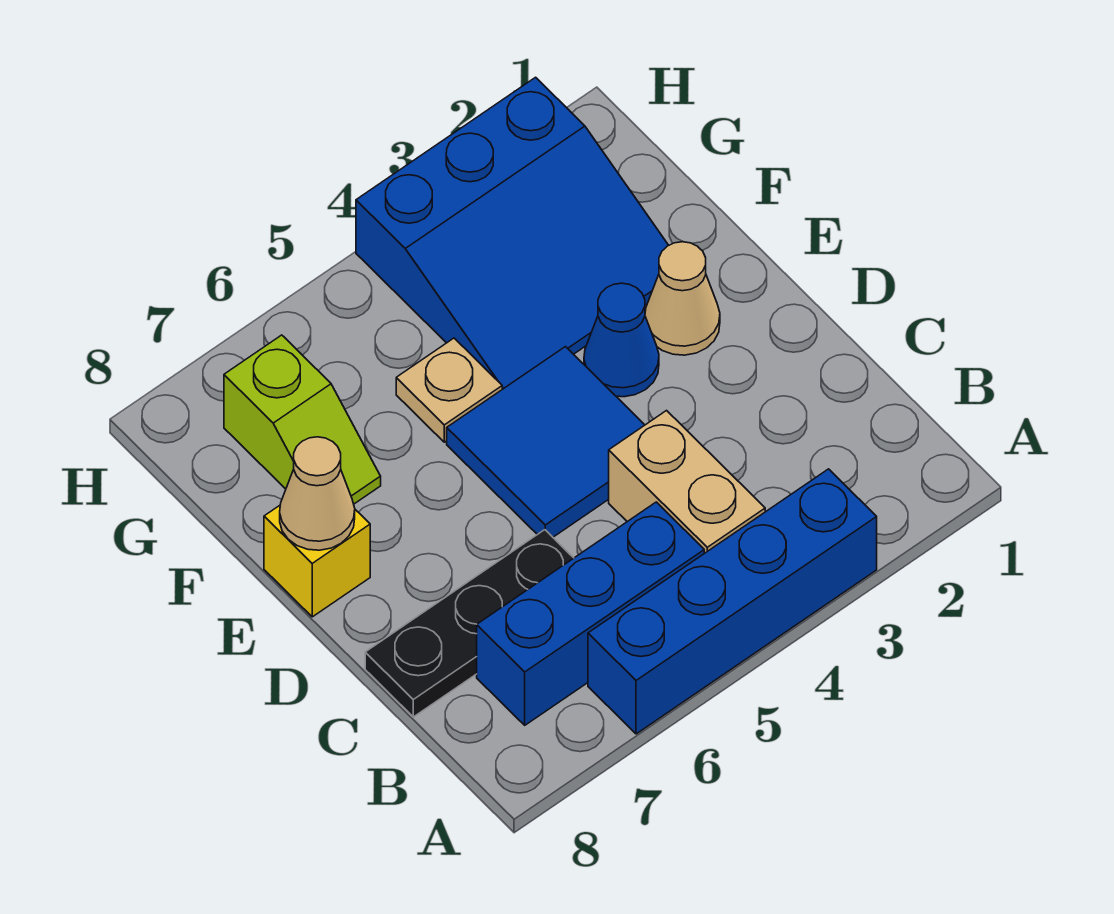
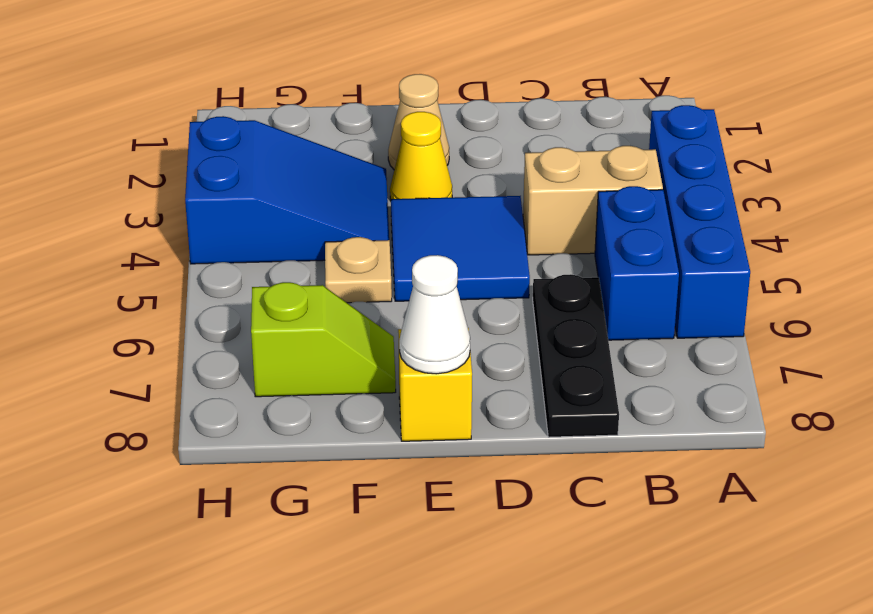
blue 1x3 brick [477,502,704,725] -> blue 1x2 brick [595,186,679,340]
blue 1x1 cone [584,283,659,397] -> yellow 1x1 cone [390,112,452,200]
tan 1x1 cone [280,437,355,550] -> white 1x1 cone [399,255,470,374]
blue 3x3 slope [356,77,669,389] -> blue 2x3 slope [185,116,389,264]

